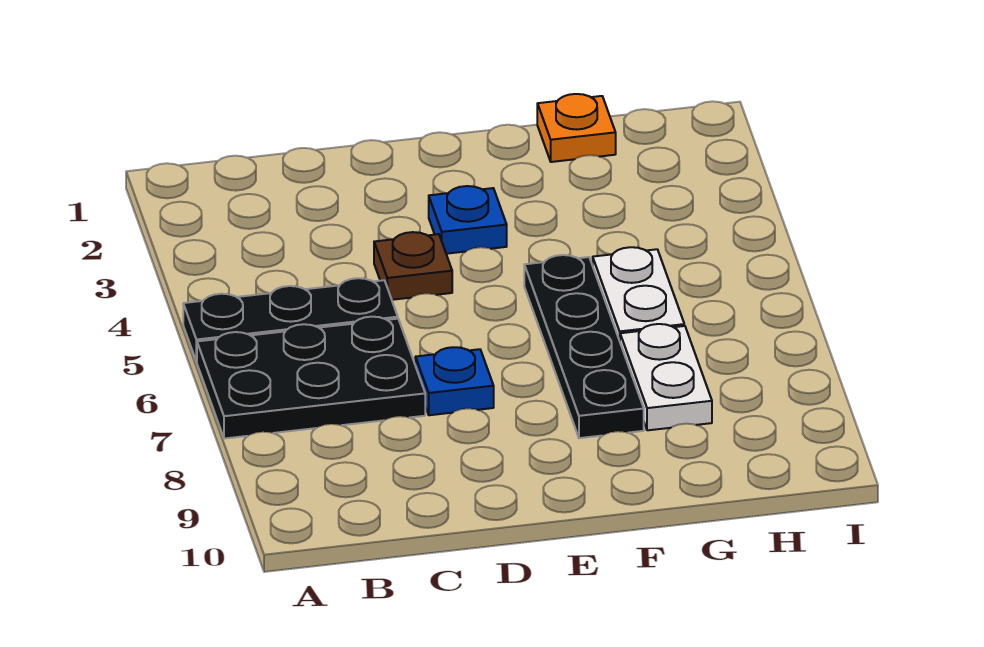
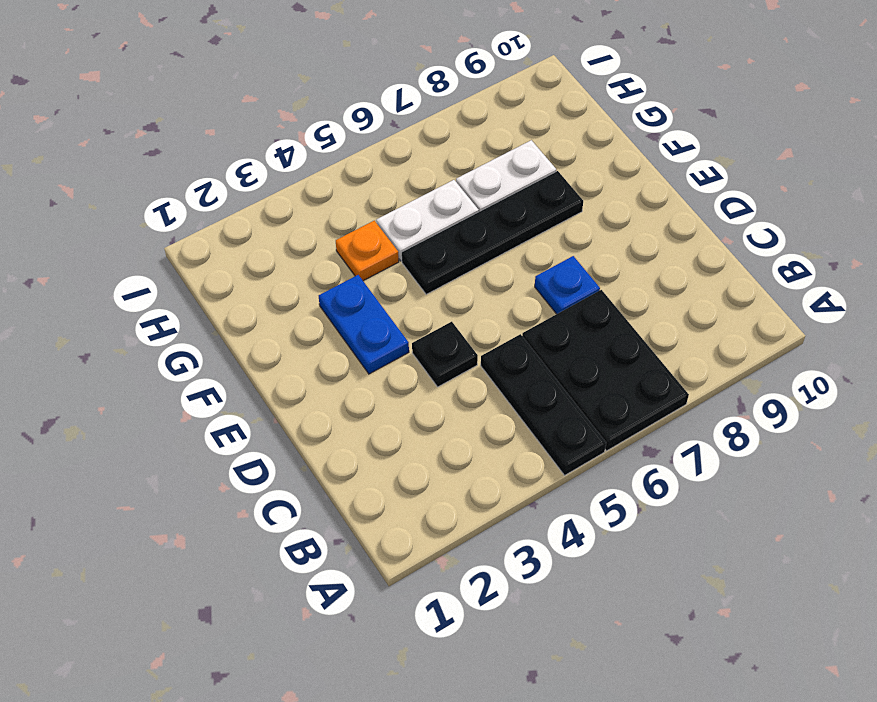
brown 1x1 plate [374,232,452,300] -> black 1x1 plate [412,322,478,387]
blue 1x1 plate [429,186,507,254] -> blue 1x2 plate [319,275,409,374]
orange 1x1 plate [537,94,616,162] -> orange 1x1 plate moved to [336,221,399,281]

